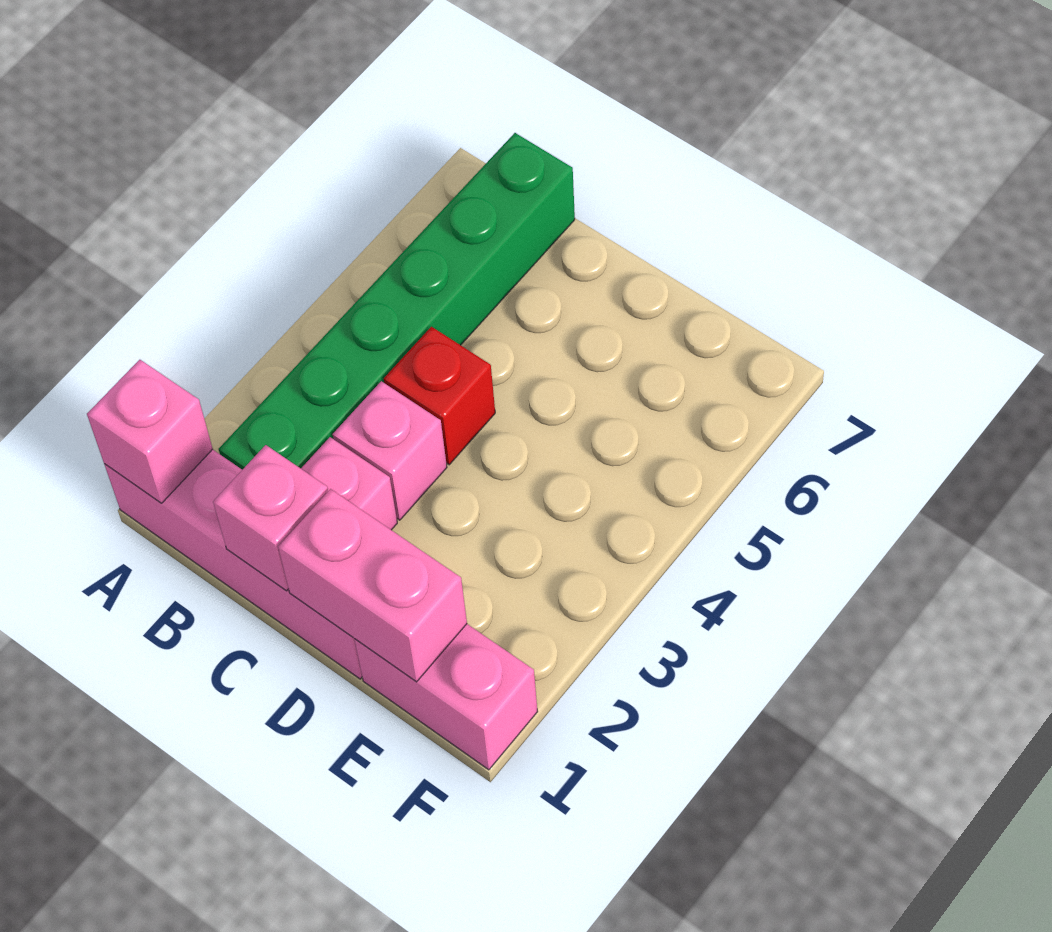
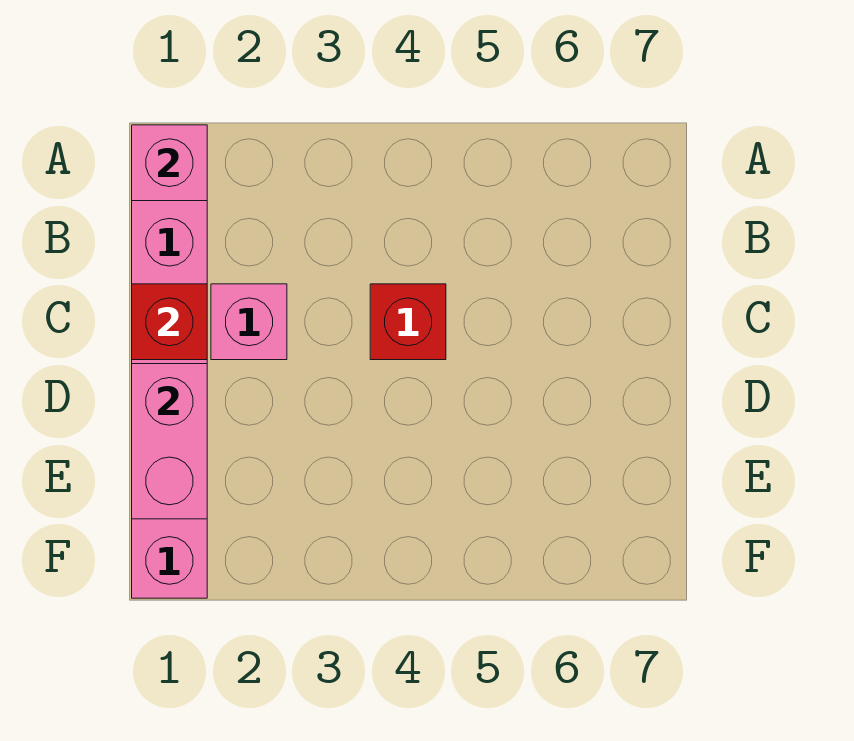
green 1x6 brick [219,133,575,470] -> none
pink 1x1 brick [213,445,328,591] -> red 1x1 brick [132,284,207,360]
pink 1x1 brick [333,381,447,520] -> none

